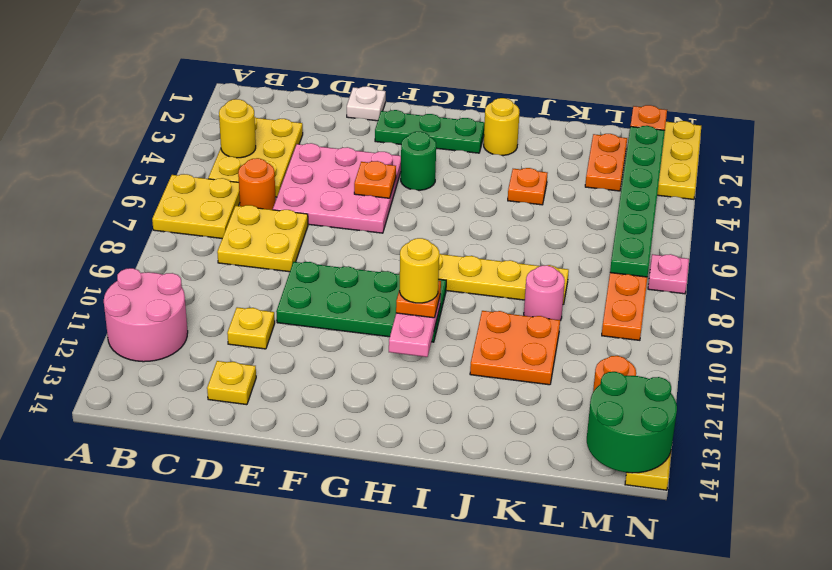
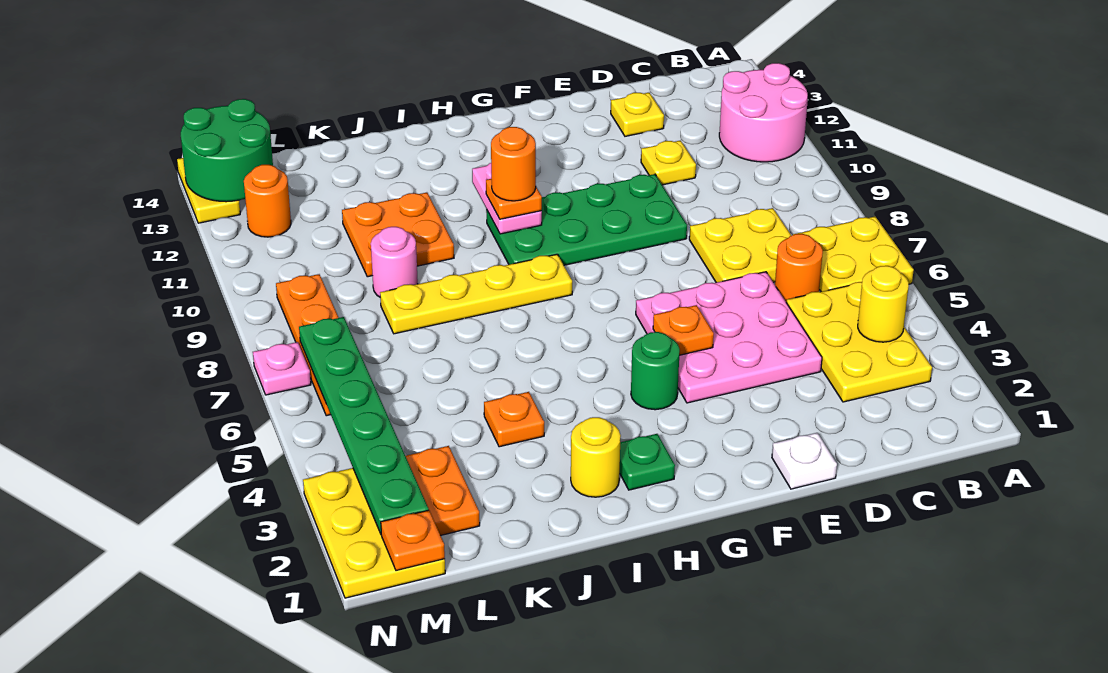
green 1x3 plate [375,110,485,153] -> green 1x1 plate [620,434,675,490]
yellow 1x1 round brick [400,238,439,303] -> orange 1x1 round brick [491,127,536,201]

